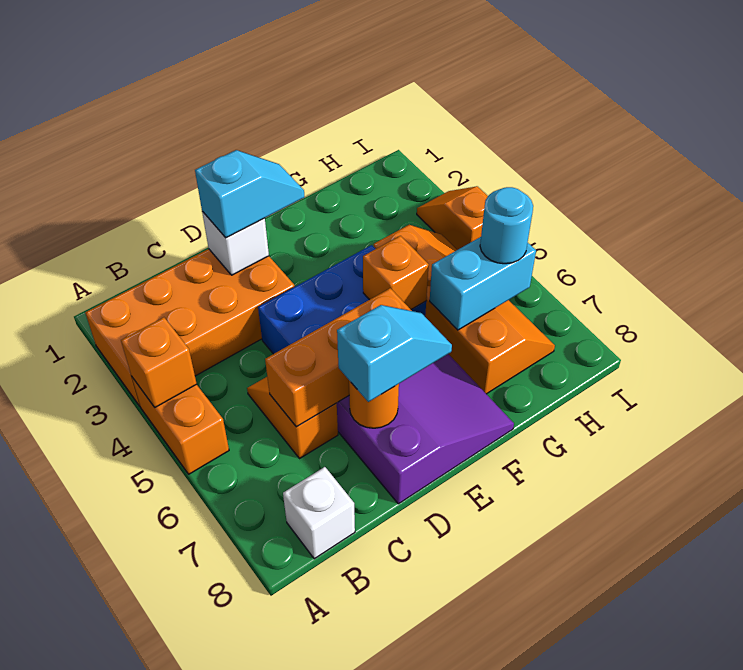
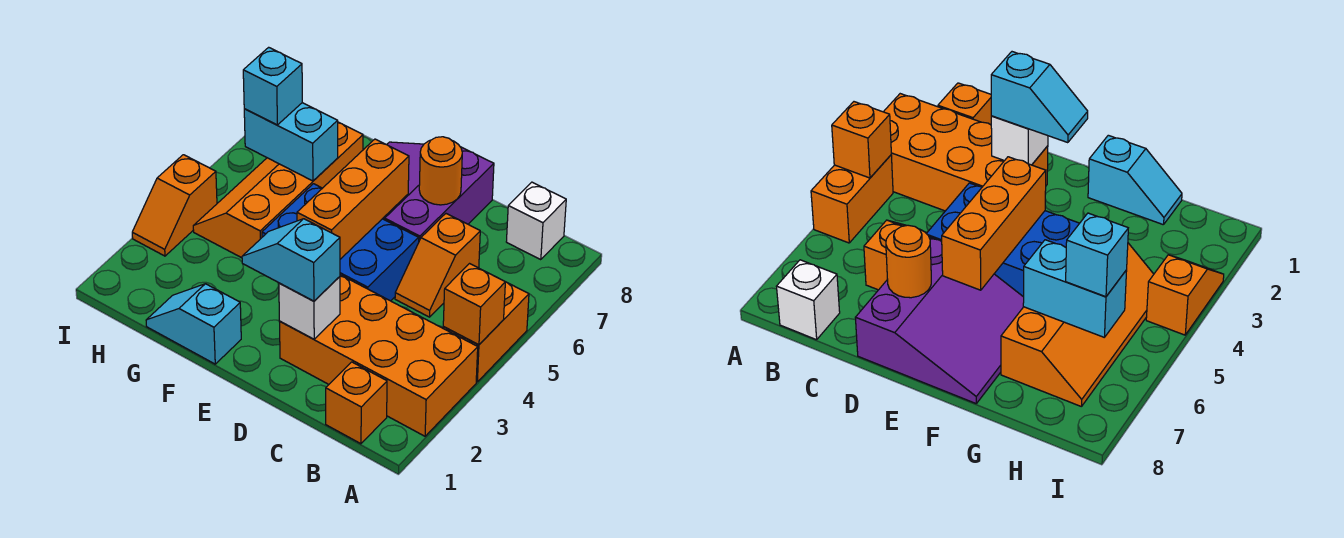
orange 1x3 brick [265,288,412,427] -> orange 1x3 brick turned to [297,139,409,259]
cyan 1x2 slope [337,305,452,402] -> cyan 1x2 slope moved to [146,284,241,364]
orange 1x1 brick [363,236,429,310] -> orange 1x1 brick moved to [326,362,387,444]
cyan 1x1 round brick [480,187,533,264] -> cyan 1x1 brick [243,47,302,125]

